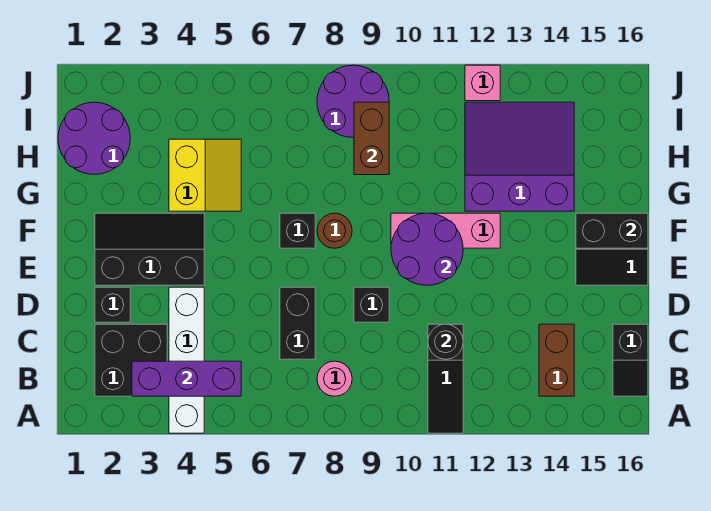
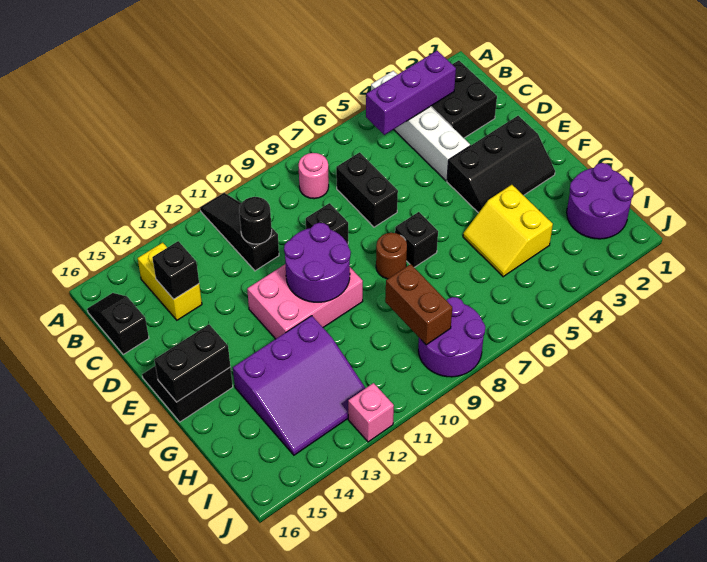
brown 1x2 brick [539,324,574,396] -> yellow 1x2 brick [138,243,202,320]
black 1x1 brick [95,287,130,322] -> black 1x1 brick moved to [152,241,199,299]
pink 1x3 brick [391,213,500,248] -> pink 2x3 brick [247,264,363,339]

